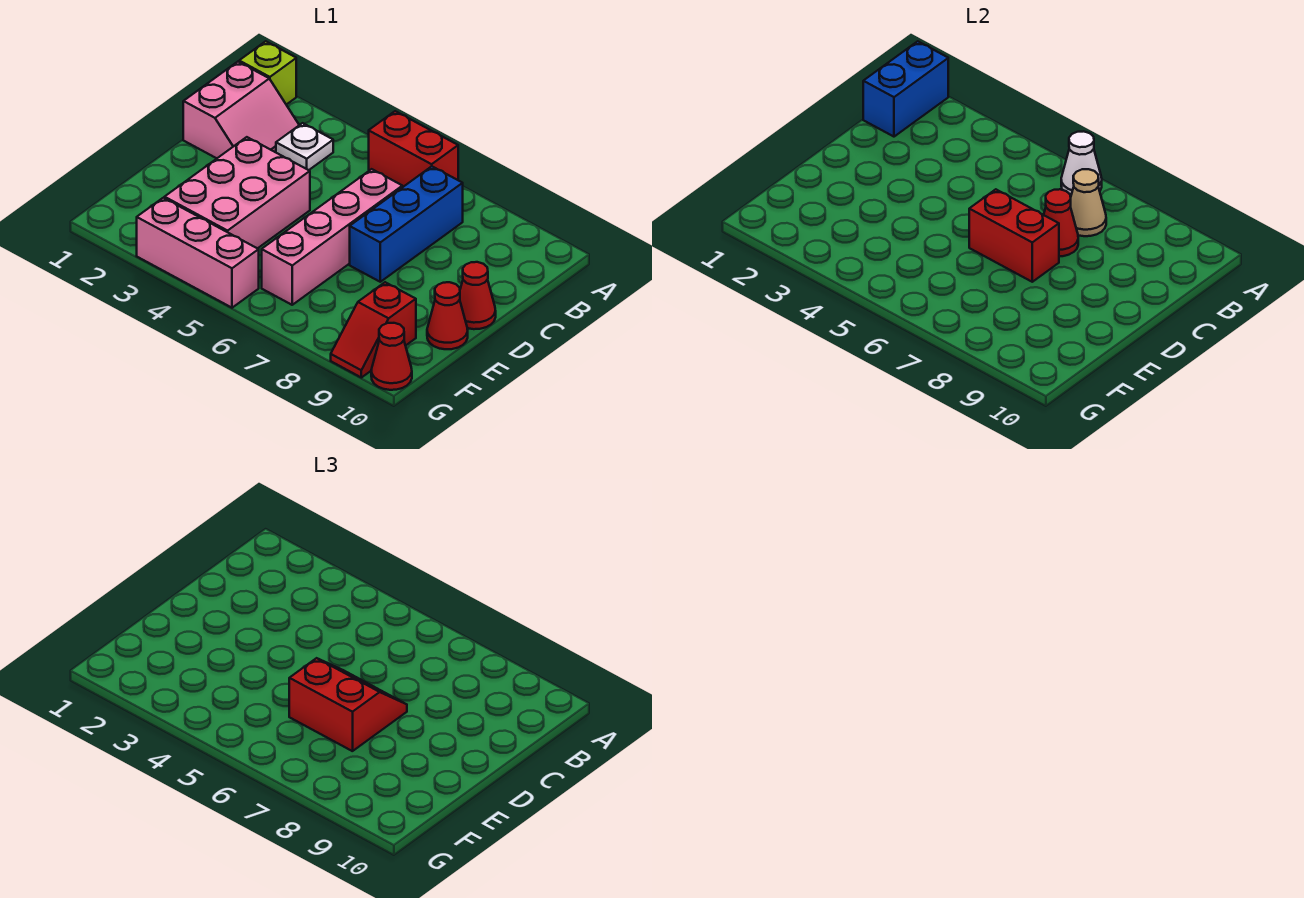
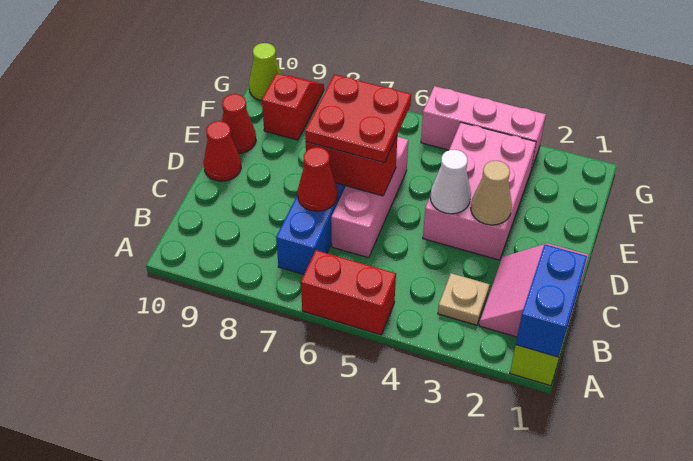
white 1x1 cone [1061,131,1102,196] -> white 1x1 cone moved to [430,150,471,214]
white 1x1 plate [276,123,333,170] -> tan 1x1 plate [438,273,490,325]
tan 1x1 cone [1070,169,1106,236] -> tan 1x1 cone moved to [471,161,512,225]
pink 1x4 brick [262,169,402,305] -> pink 1x3 brick [331,137,408,258]
red 2x2 slope [289,658,407,751] -> red 2x2 plate [305,74,411,163]
red 1x1 cone [371,323,412,390] -> lime 1x1 cone [249,43,282,101]

